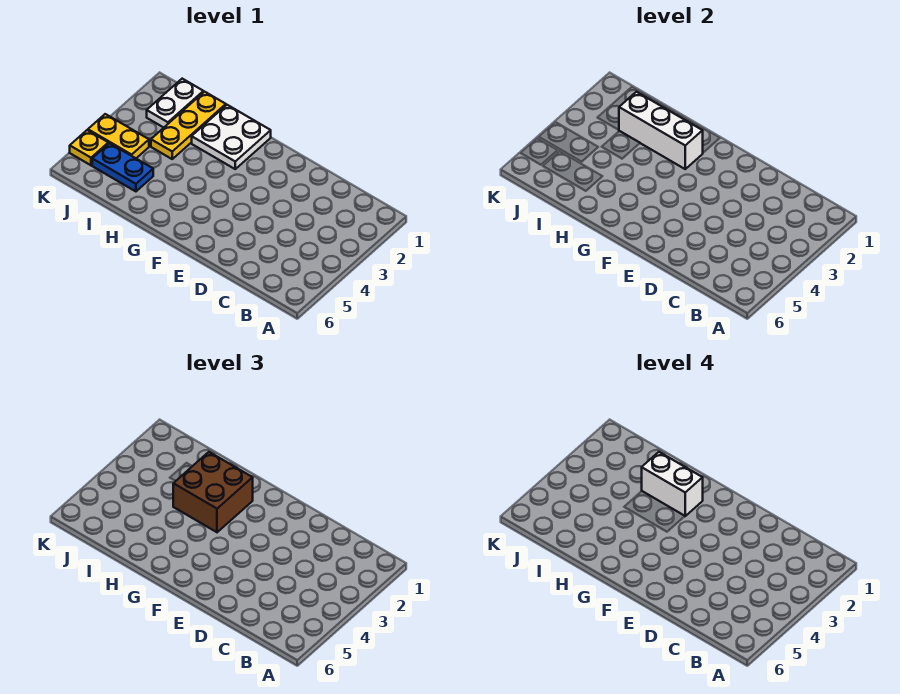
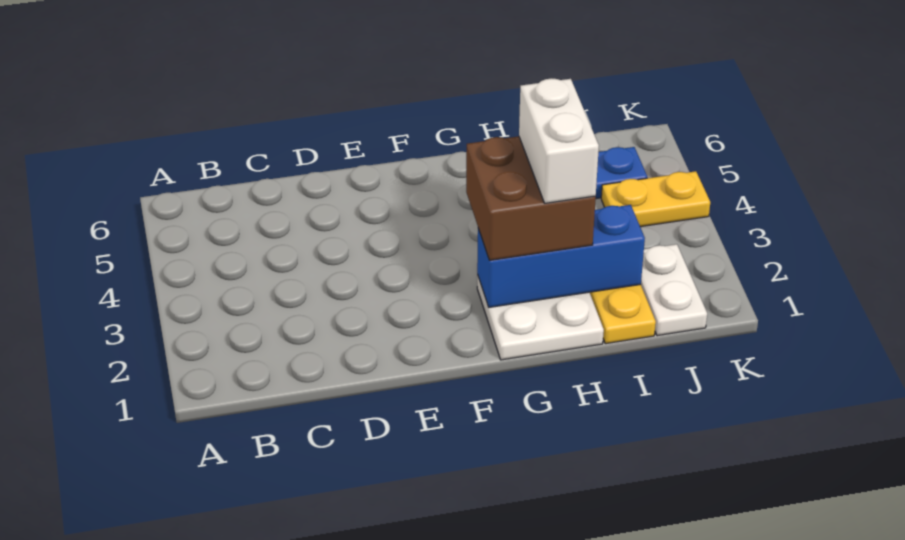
white 1x3 brick [619,92,703,169] -> blue 1x3 brick [477,205,645,307]
white 1x2 brick [642,452,703,516] -> white 1x2 brick turned to [519,78,599,203]
yellow 1x1 plate [70,130,108,165] -> none

